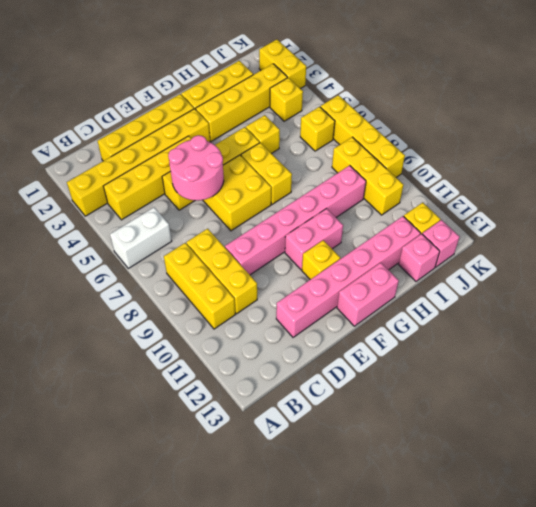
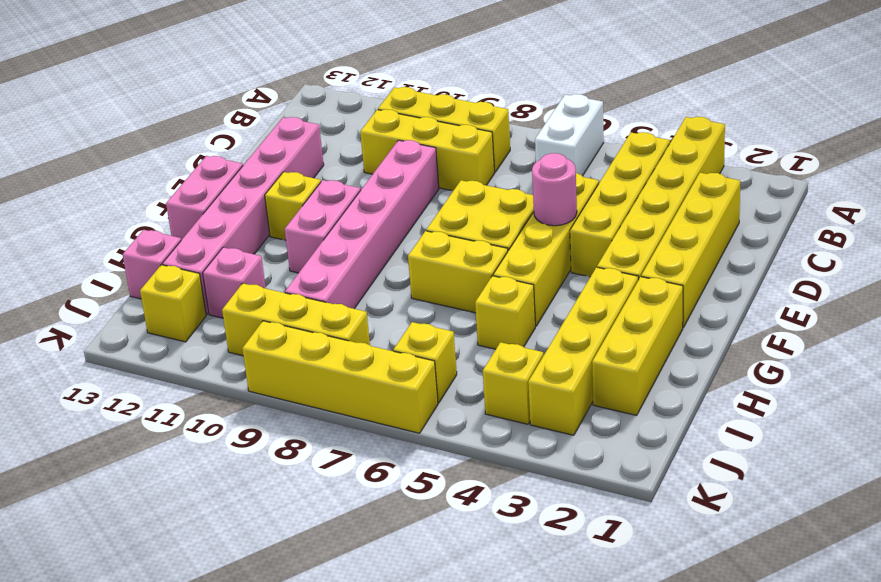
pink 2x2 round brick [168,135,224,201] -> pink 1x1 round brick [532,153,577,226]
pink 1x1 brick [422,220,460,267] -> pink 1x1 brick moved to [203,247,266,318]
yellow 1x2 brick [259,40,306,89] -> none

